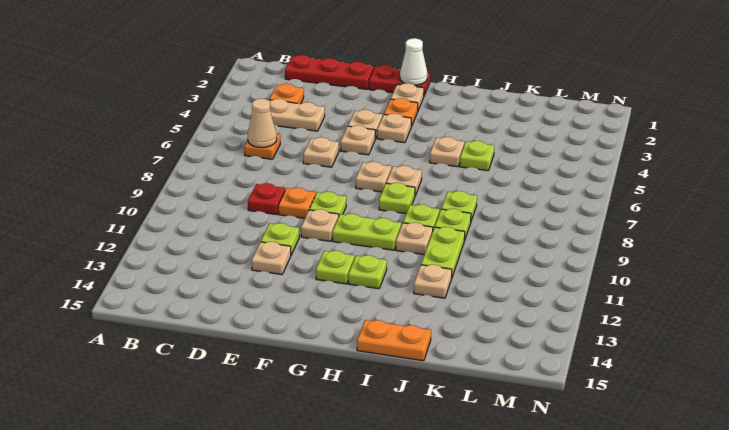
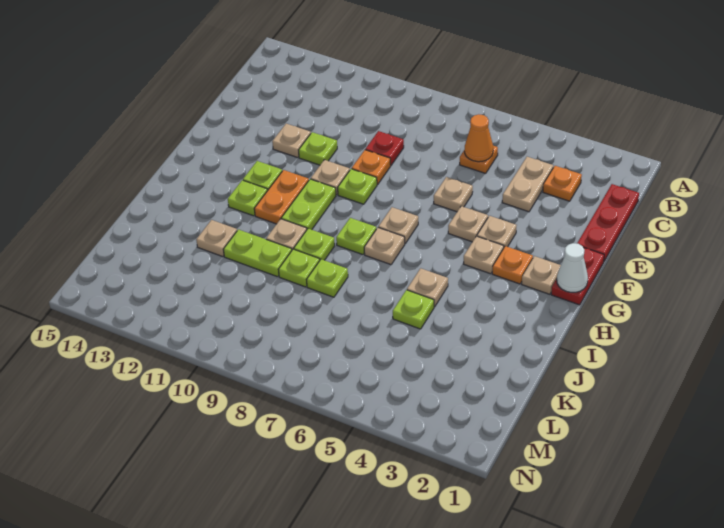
tan 1x1 cone [248,99,277,148] -> orange 1x1 cone [465,114,493,162]
orange 1x2 plate [357,320,431,361] -> orange 1x2 plate moved to [254,170,309,224]

